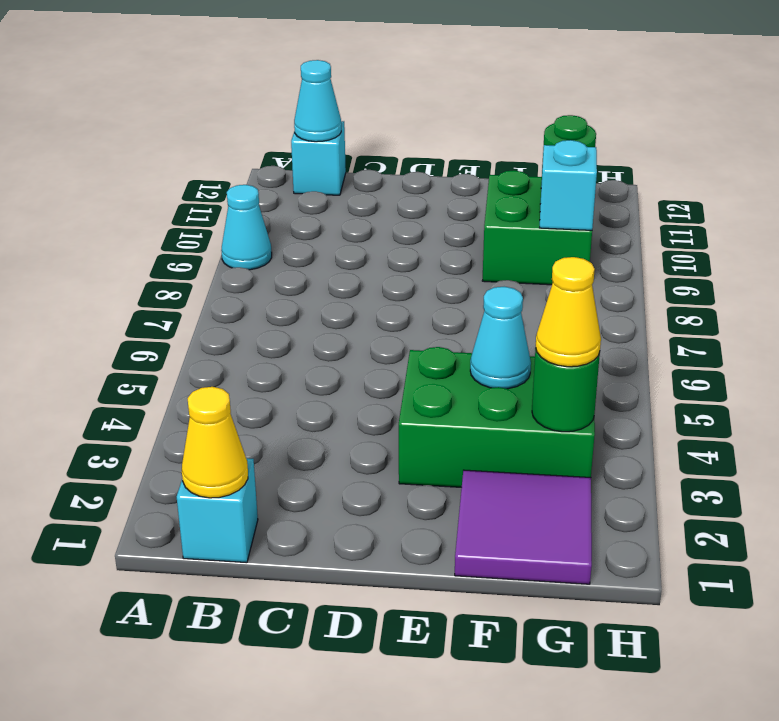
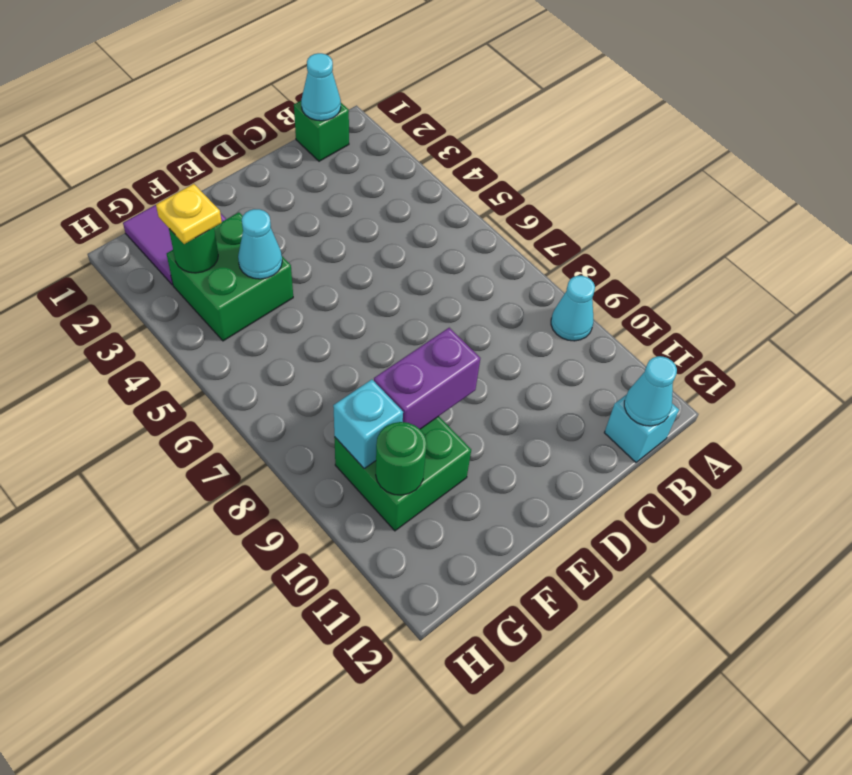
cyan 1x1 brick [177,458,258,563] -> green 1x1 brick [294,101,349,161]
yellow 1x1 cone [182,387,248,498] -> cyan 1x1 cone [301,53,341,121]
green 2x3 brick [399,347,595,487] -> green 2x2 brick [167,212,293,341]
none -> purple 1x2 brick [374,328,480,429]
yellow 1x1 cone [536,257,601,367] -> yellow 1x1 plate [156,184,222,244]

